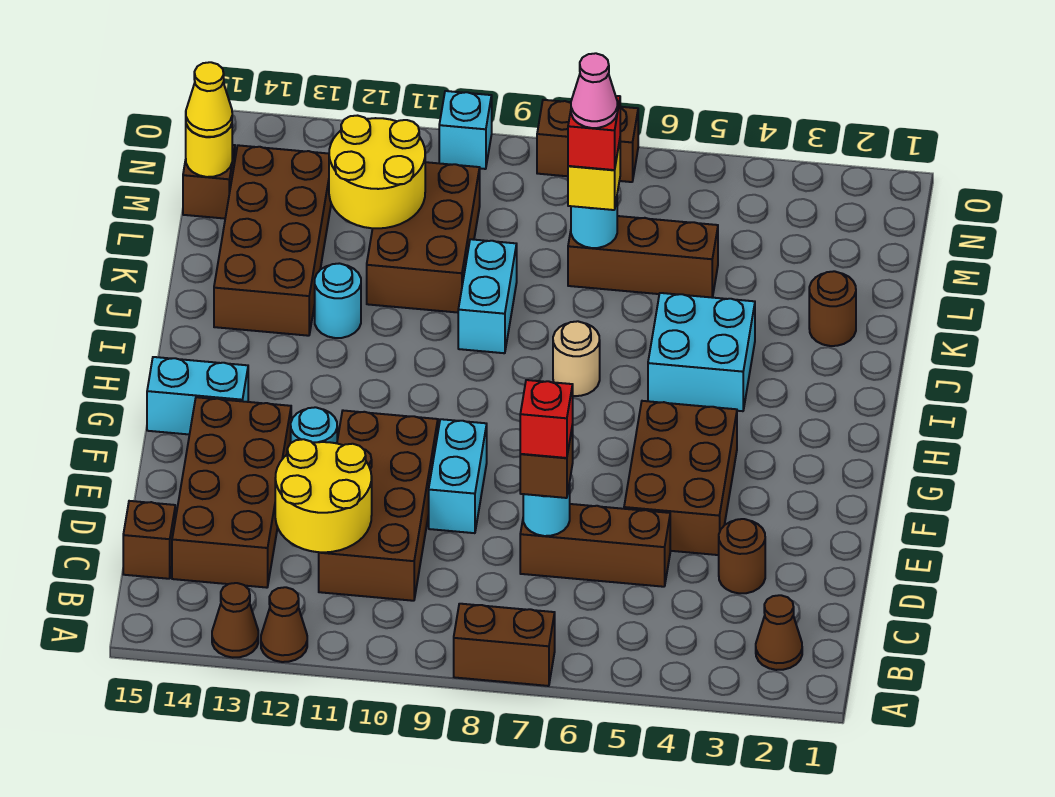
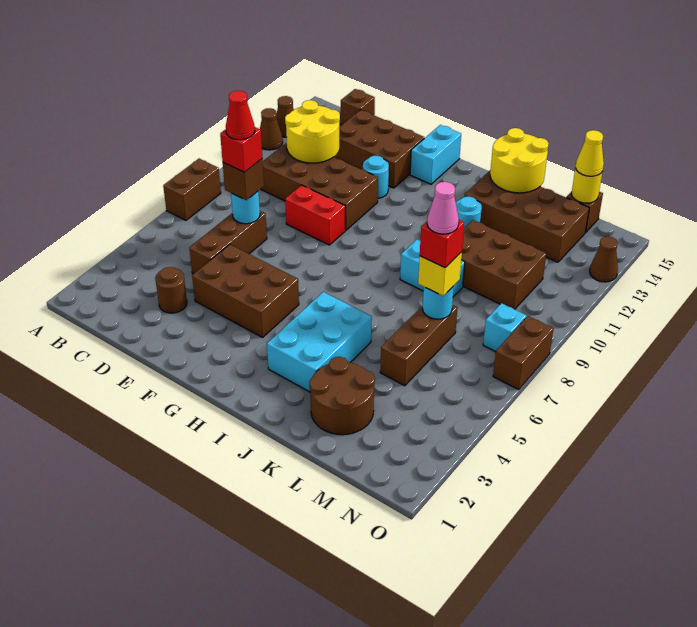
brown 1x1 cone [756,595,802,670] -> brown 1x1 cone moved to [590,236,618,282]
brown 2x4 brick [172,397,291,588] -> brown 2x3 brick [334,110,424,188]
none -> red 1x1 cone [226,91,255,140]
cyan 1x2 brick [429,419,487,533] -> red 1x2 brick [285,185,345,245]
cyan 2x2 brick [648,293,755,411] -> cyan 2x3 brick [267,292,372,392]
tan 1x1 round brick [553,321,600,396] -> none
brown 1x1 round brick [809,271,856,346] -> brown 2x2 round brick [309,357,375,435]
yellow 2x2 round brick [329,116,425,228] -> yellow 2x2 round brick moved to [490,128,549,193]
cyan 1x1 brick [439,91,492,169] -> cyan 1x1 brick moved to [483,303,527,352]

